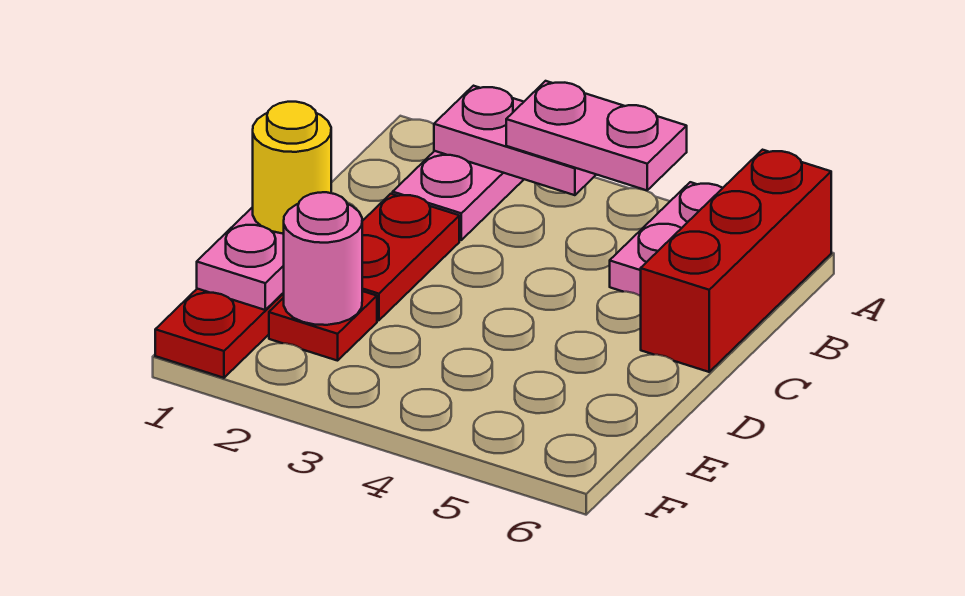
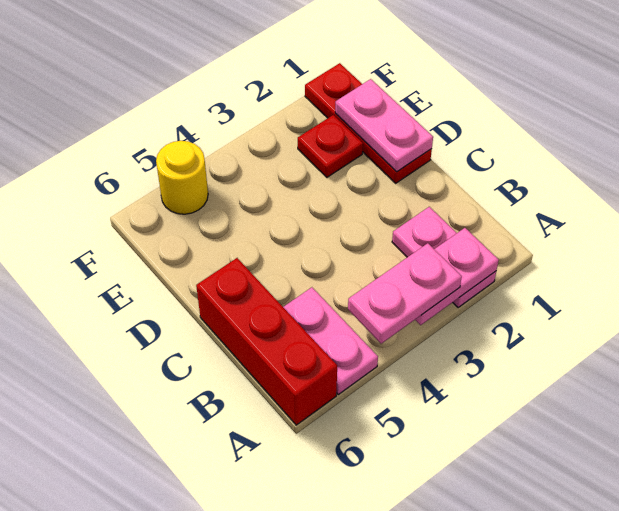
red 1x2 plate [362,194,459,320] -> none
yellow 1x1 round brick [253,102,331,234] -> yellow 1x1 round brick moved to [156,141,208,214]
pink 1x1 round brick [284,192,362,325] -> none

